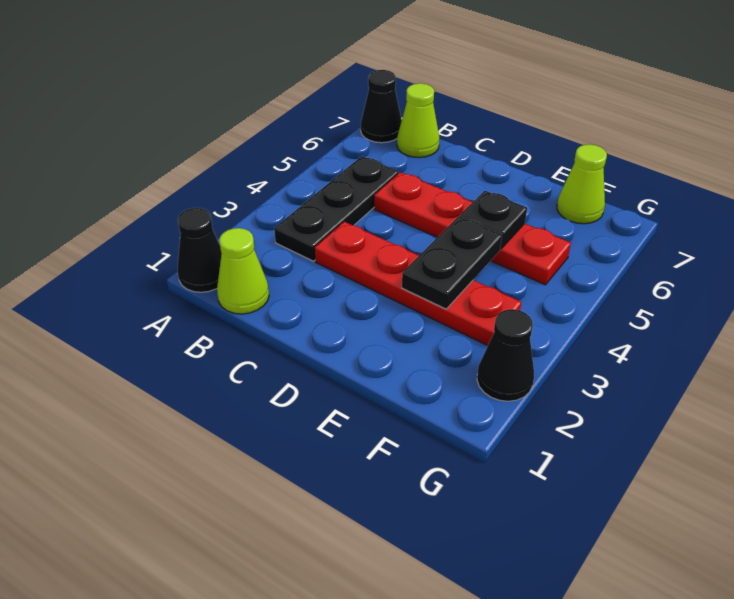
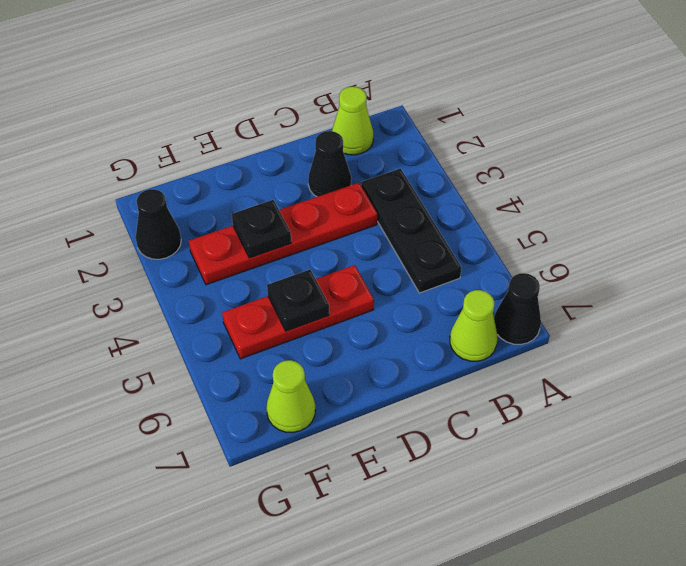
black 1x1 cone [178,208,222,292] -> black 1x1 cone moved to [308,131,351,197]
red 1x4 plate [374,172,571,285] -> red 1x3 plate [222,265,374,359]
black 1x2 plate [402,216,502,309] -> black 1x1 plate [232,200,291,258]

